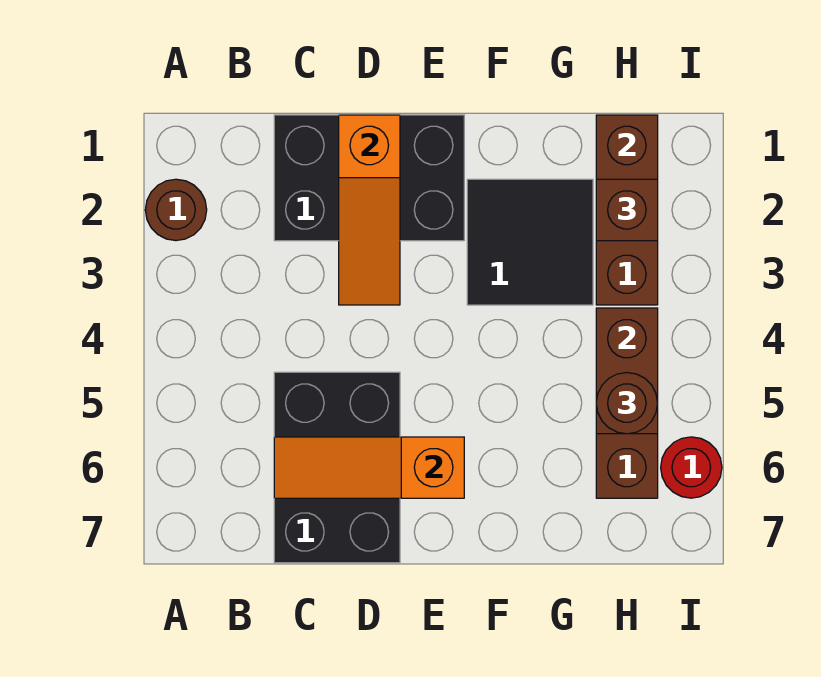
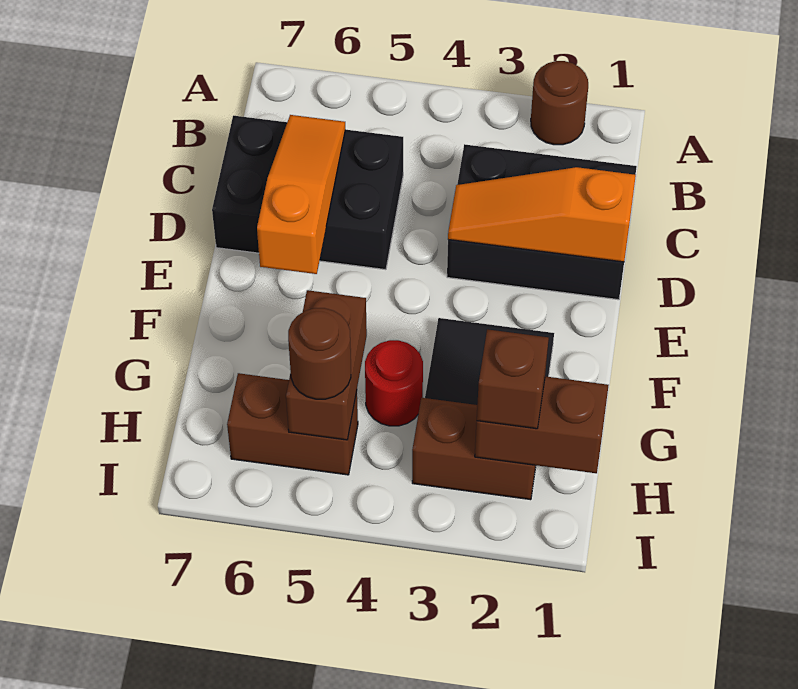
black 2x3 brick [274,115,464,241] -> black 2x3 brick turned to [447,144,637,300]
brown 1x2 brick [596,308,658,434] -> brown 1x2 brick turned to [286,290,367,440]
red 1x1 round brick [661,437,722,498] -> red 1x1 round brick moved to [365,340,423,426]

